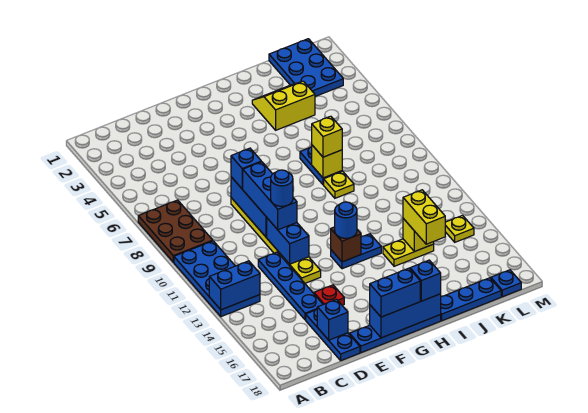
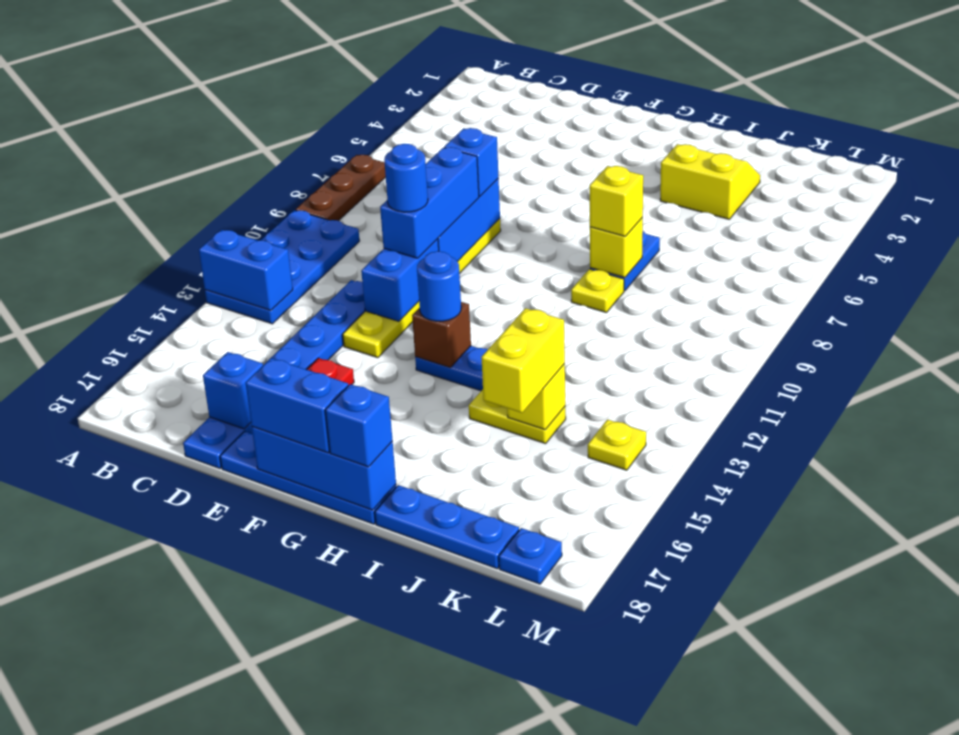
brown 2x3 plate [138,200,213,262] -> brown 1x3 plate [295,155,386,221]
blue 2x3 plate [269,39,343,96] -> none

